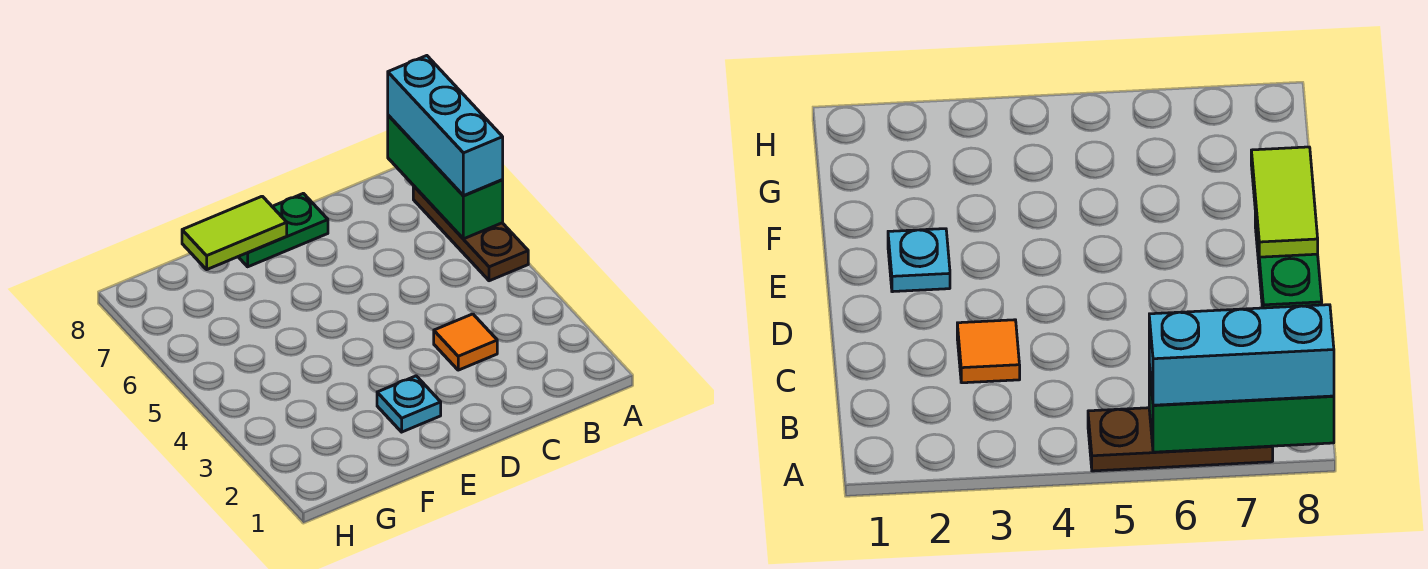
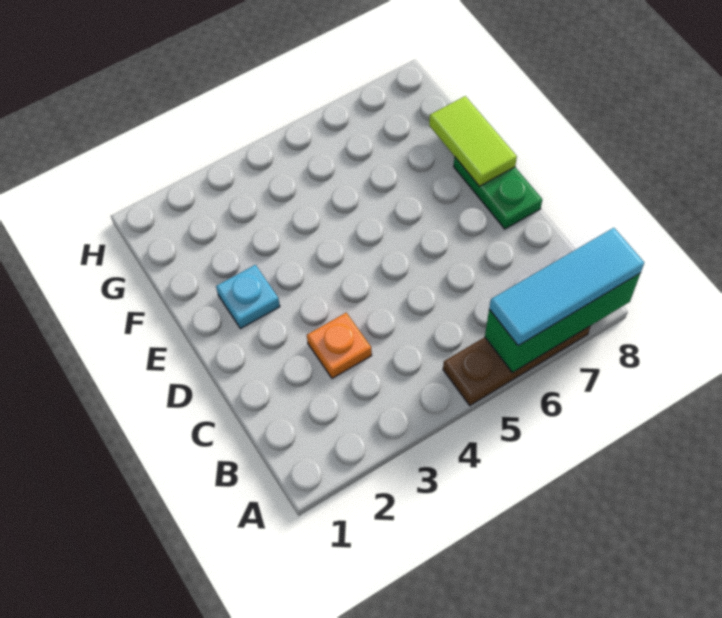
cyan 1x3 brick [388,56,503,196] -> cyan 1x3 tile [489,228,644,346]
orange 1x1 tile [434,314,497,370] -> orange 1x1 plate [307,313,372,378]

